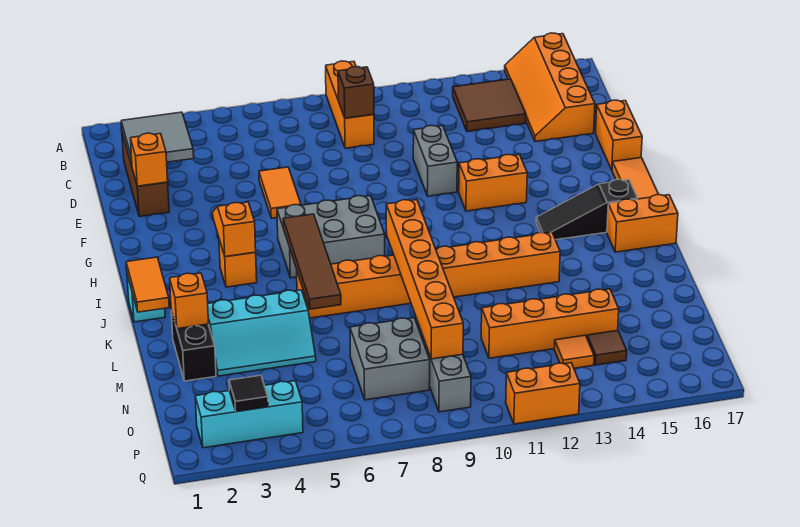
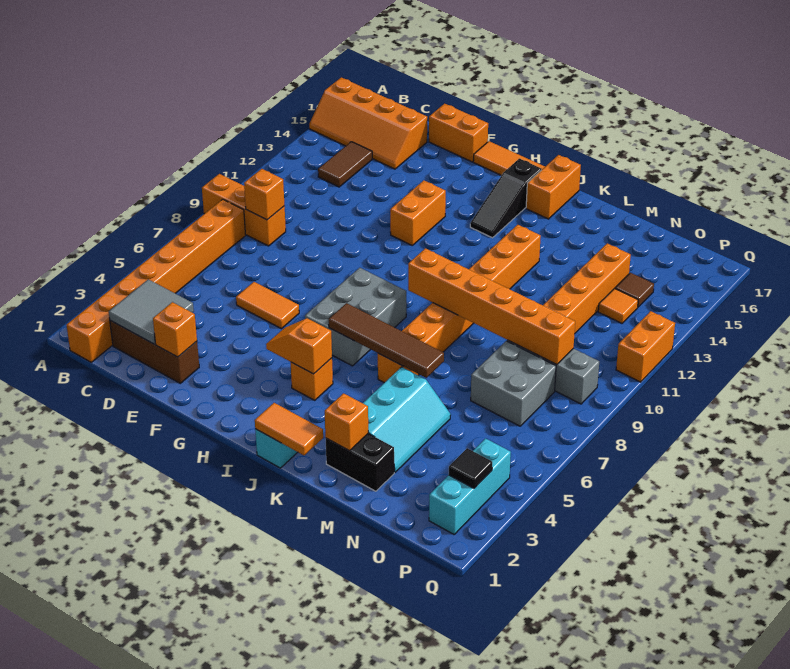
none -> orange 1x8 brick [67,199,246,362]
brown 2x2 tile [453,79,526,132] -> brown 1x2 tile [318,142,372,187]
brown 1x1 brick [338,67,374,118] -> orange 1x1 brick [244,169,285,220]
grey 1x2 brick [413,125,457,196] -> none

